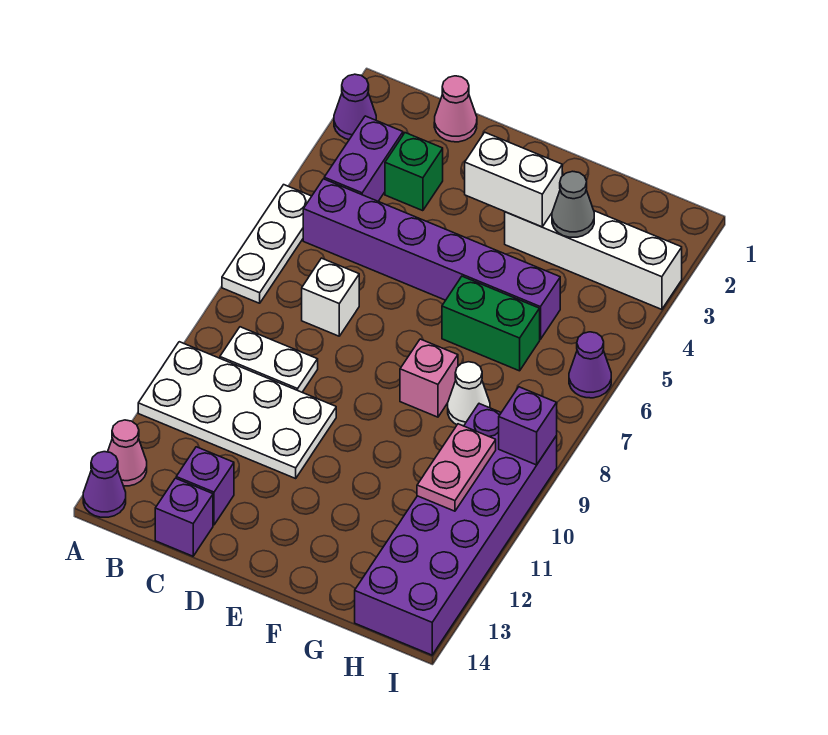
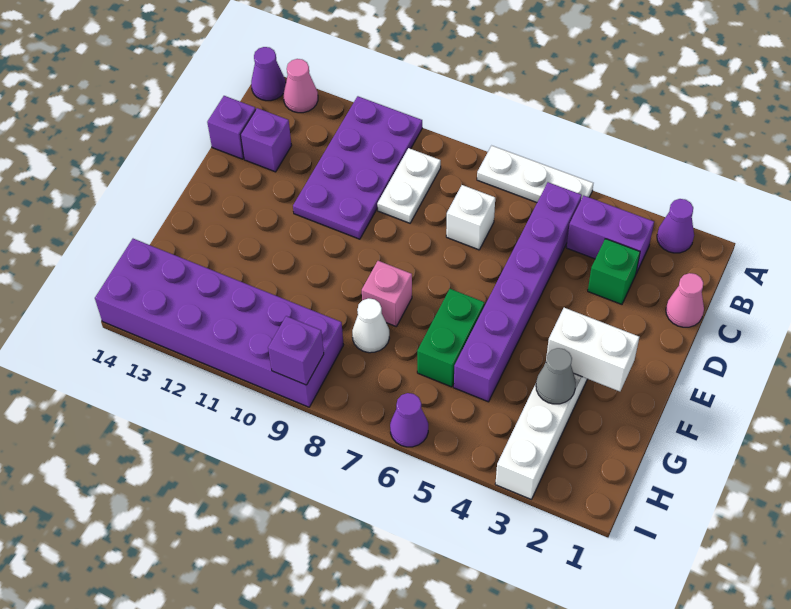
white 2x4 plate [138,342,336,478] -> purple 2x4 plate [293,96,422,239]
white 1x2 brick [465,132,562,227] -> white 1x2 brick turned to [546,308,639,391]
pink 1x2 plate [417,424,496,511] -> none

